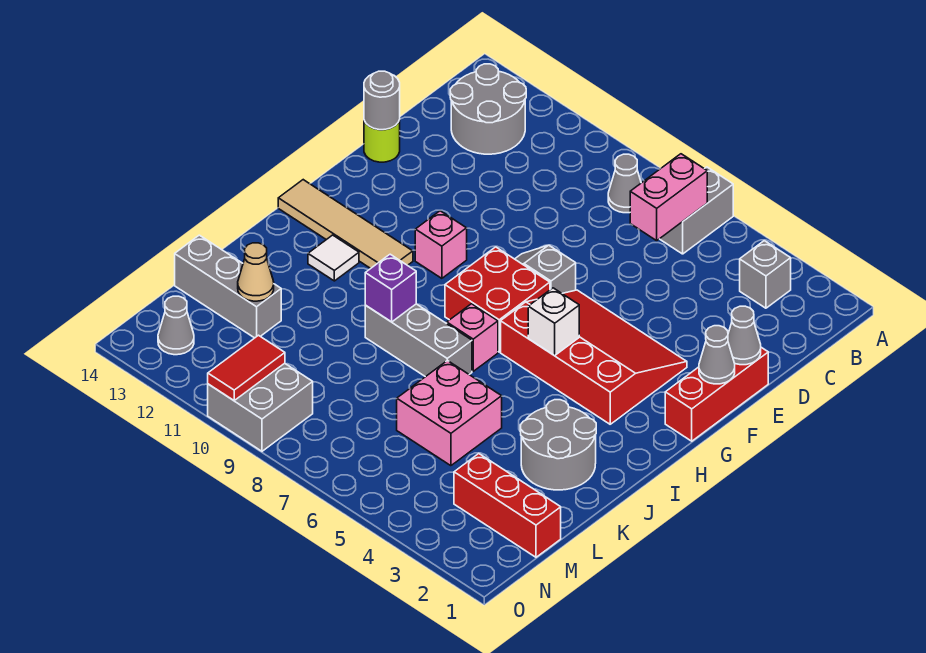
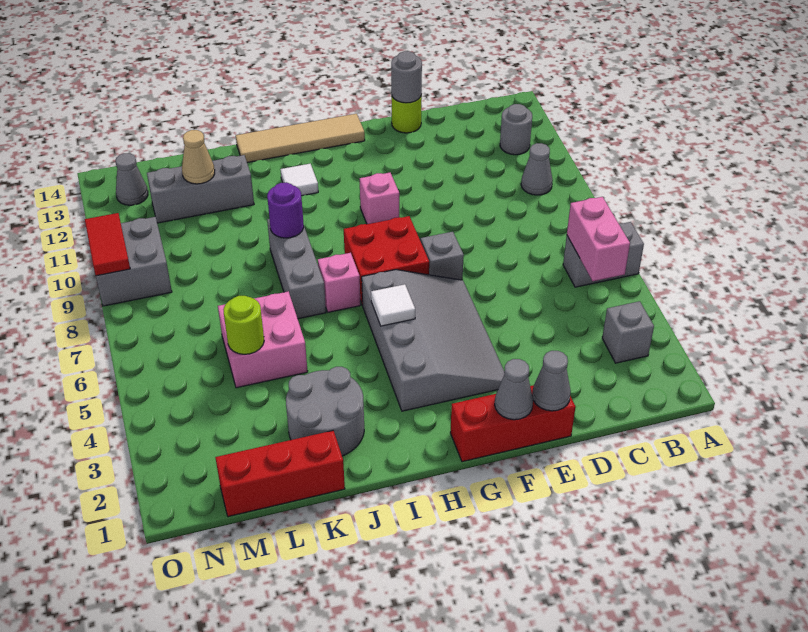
pink 1x2 brick [630,154,707,241] -> pink 1x2 brick turned to [567,197,630,281]
grey 1x1 cone [608,154,641,213] -> grey 1x1 cone moved to [521,143,553,195]
grey 2x2 round brick [450,64,526,154] -> grey 1x1 round brick [500,104,532,155]
red 3x4 slope [501,290,687,424] -> grey 3x4 slope [362,270,505,411]
white 1x1 brick [528,288,579,356] -> white 1x1 tile [371,284,415,326]
tan 1x4 tile [278,180,413,268] -> tan 1x4 tile turned to [236,114,365,163]
purple 1x1 brick [365,254,416,322] -> purple 1x1 round brick [267,182,304,238]
none -> lime 1x1 round brick [223,296,264,354]
grey 1x3 brick [175,235,281,338] -> grey 1x3 brick turned to [147,155,254,223]
red 1x3 brick [454,454,561,557] -> red 1x3 brick turned to [215,431,345,517]
red 1x2 tile [208,335,285,400] -> red 1x2 tile turned to [85,213,130,276]

